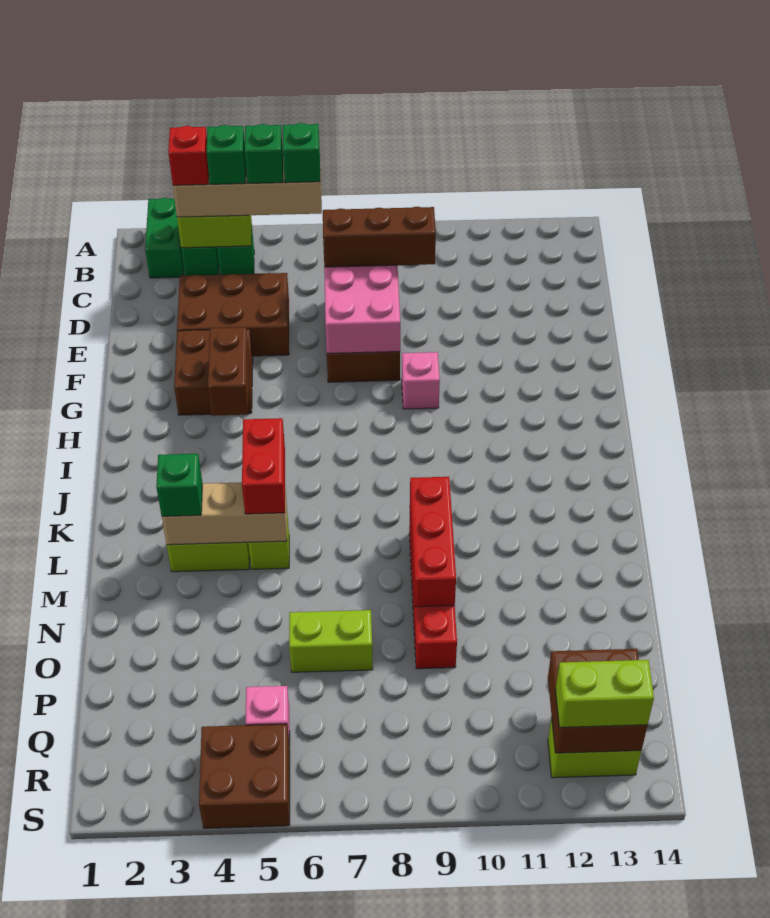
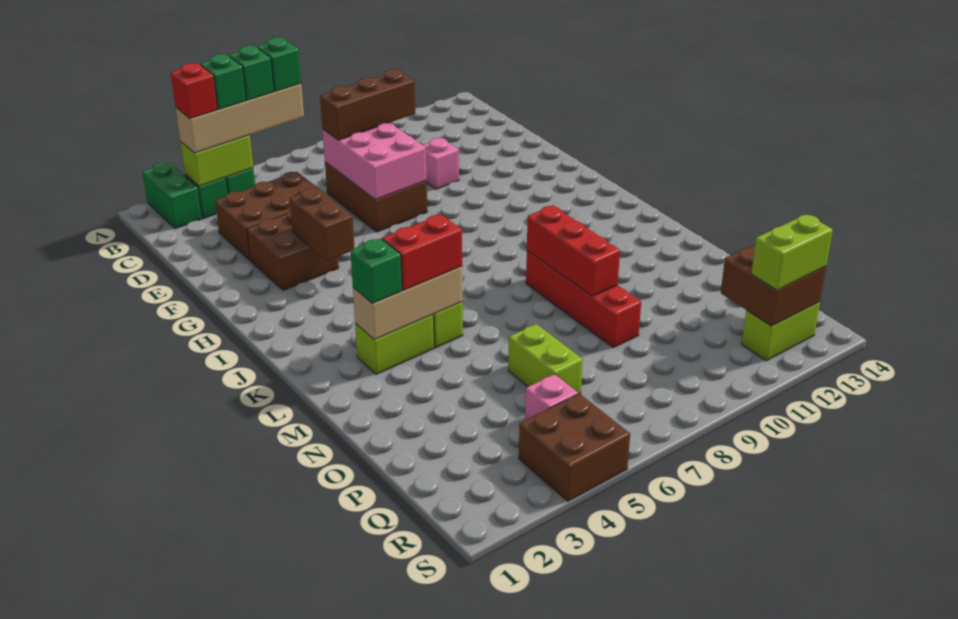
pink 1x1 brick [402,352,440,409] -> pink 1x1 brick moved to [423,138,459,189]
red 1x2 brick [242,418,285,514] -> red 1x2 brick turned to [382,214,462,290]
lime 1x2 brick [289,610,373,672] -> lime 1x2 brick turned to [508,324,583,394]

